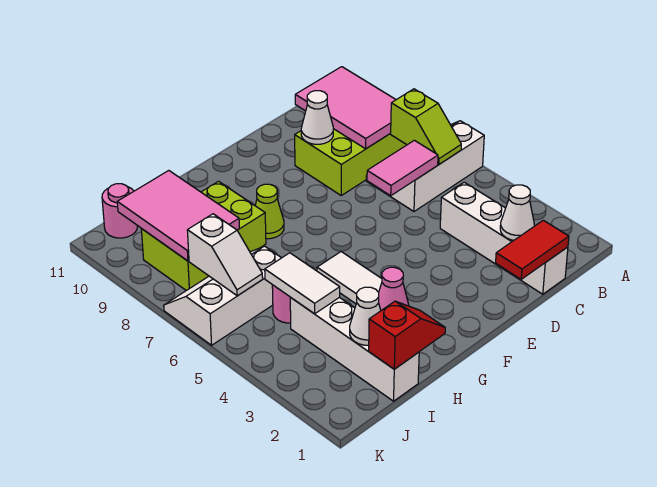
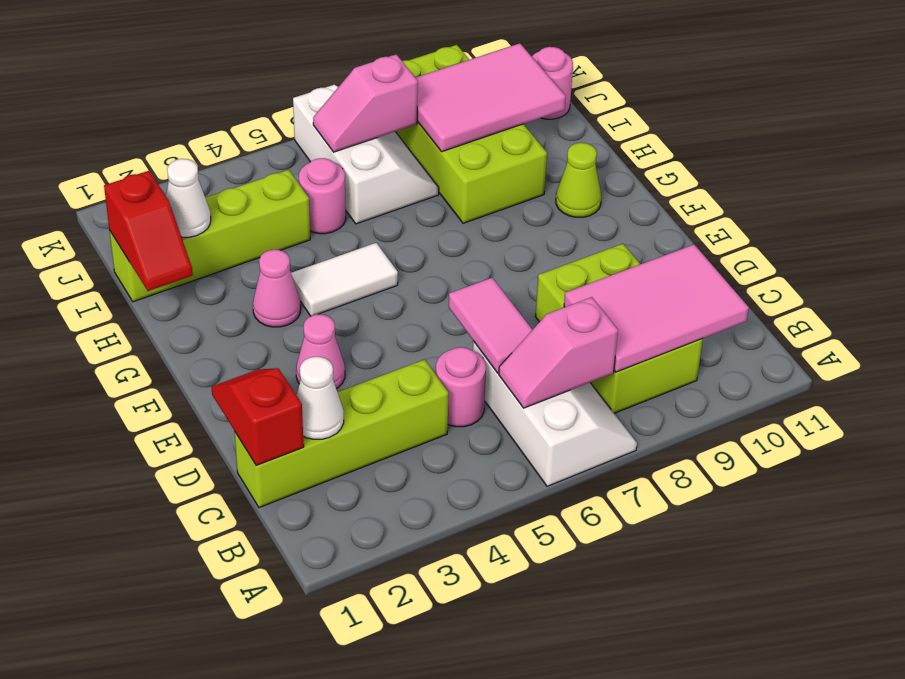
lime 1x2 slope [390,89,461,164] -> pink 1x2 slope [499,297,618,408]
white 1x4 brick [440,182,568,294] -> lime 1x4 brick [234,359,448,508]
red 1x2 tile [496,220,569,279] -> red 1x2 slope [211,368,304,465]
none -> pink 1x1 round brick [436,347,486,427]
white 1x1 cone [301,91,333,144] -> none
none -> pink 1x1 cone [296,314,345,389]
lime 1x1 cone [255,184,284,239] -> lime 1x1 cone moved to [556,143,601,217]
lime 2x3 brick [141,181,266,291] -> lime 2x4 brick [396,45,547,223]
white 1x4 brick [290,297,419,401] -> lime 1x4 brick [109,170,310,302]
white 1x2 tile [265,253,340,314] -> none
white 1x2 slope [187,214,263,296] -> pink 1x2 slope [313,54,418,152]

